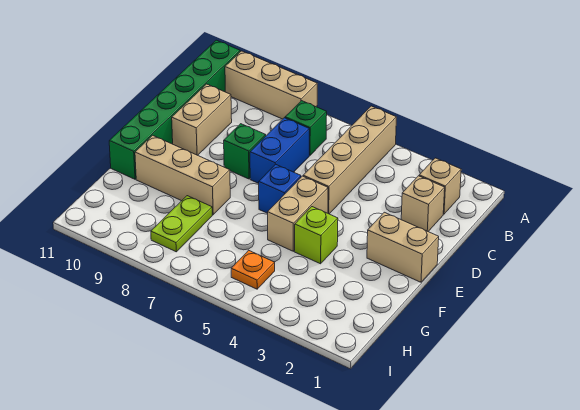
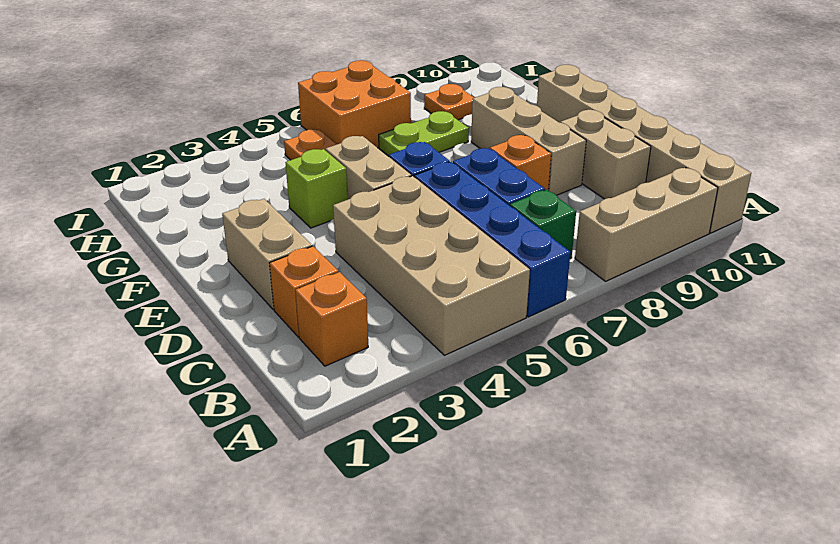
tan 1x4 brick [303,106,396,214] -> tan 2x4 brick [333,176,530,355]
none -> blue 1x4 brick [414,162,571,317]
green 1x6 brick [109,40,240,179] -> tan 1x6 brick [537,65,751,233]
tan 1x1 brick [419,158,461,214] -> orange 1x1 brick [295,272,368,366]
tan 1x1 brick [401,176,445,231] -> orange 1x1 brick [270,246,338,337]
green 1x1 brick [224,124,266,179] -> orange 1x1 brick [490,135,551,190]
tan 1x2 brick [367,212,439,282] -> tan 1x2 brick turned to [222,199,312,310]
tan 1x3 brick [135,135,230,215] -> tan 1x3 brick turned to [471,87,586,195]
lime 1x2 plate [151,196,212,252] -> lime 1x2 plate turned to [379,111,469,156]
none -> orange 2x2 brick [298,60,411,148]
none -> orange 1x1 plate [424,84,474,120]

